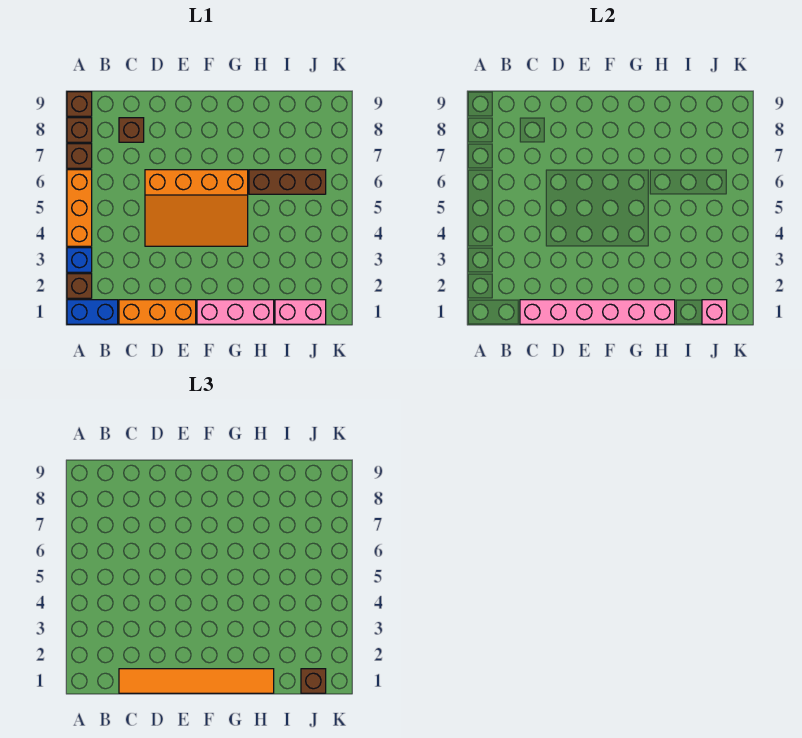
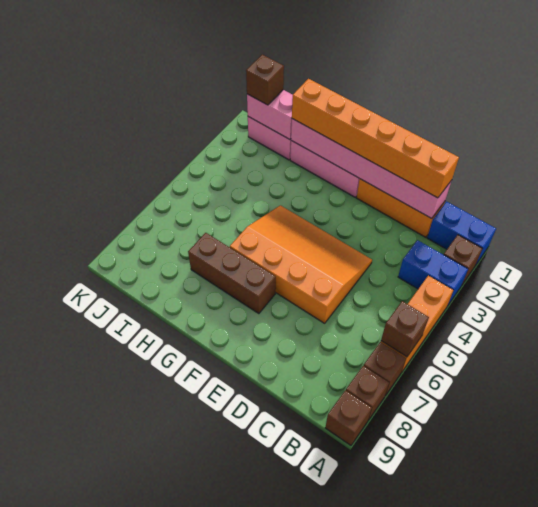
blue 1x1 brick [67,248,92,272] -> blue 1x2 brick [398,240,468,305]
orange 1x6 tile [119,669,274,693] -> orange 1x6 brick [292,79,459,198]
brown 1x1 brick [119,118,144,142] -> brown 1x1 brick moved to [381,301,429,357]
brown 1x3 brick [249,170,326,194] -> brown 1x3 brick moved to [188,233,276,314]
pink 1x1 brick [702,300,727,324] -> pink 1x2 brick [247,90,293,140]

